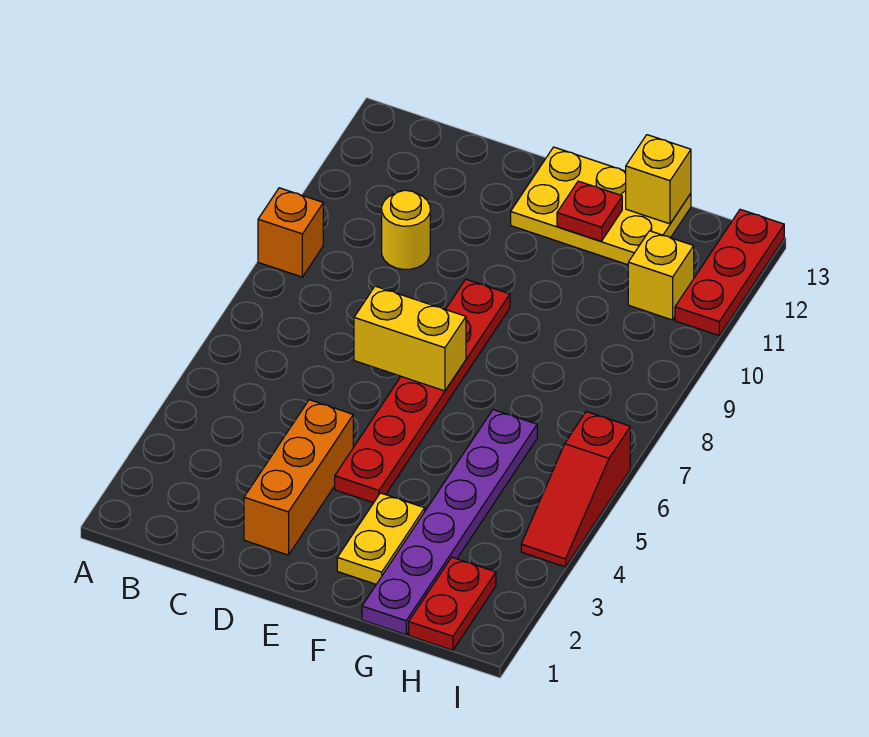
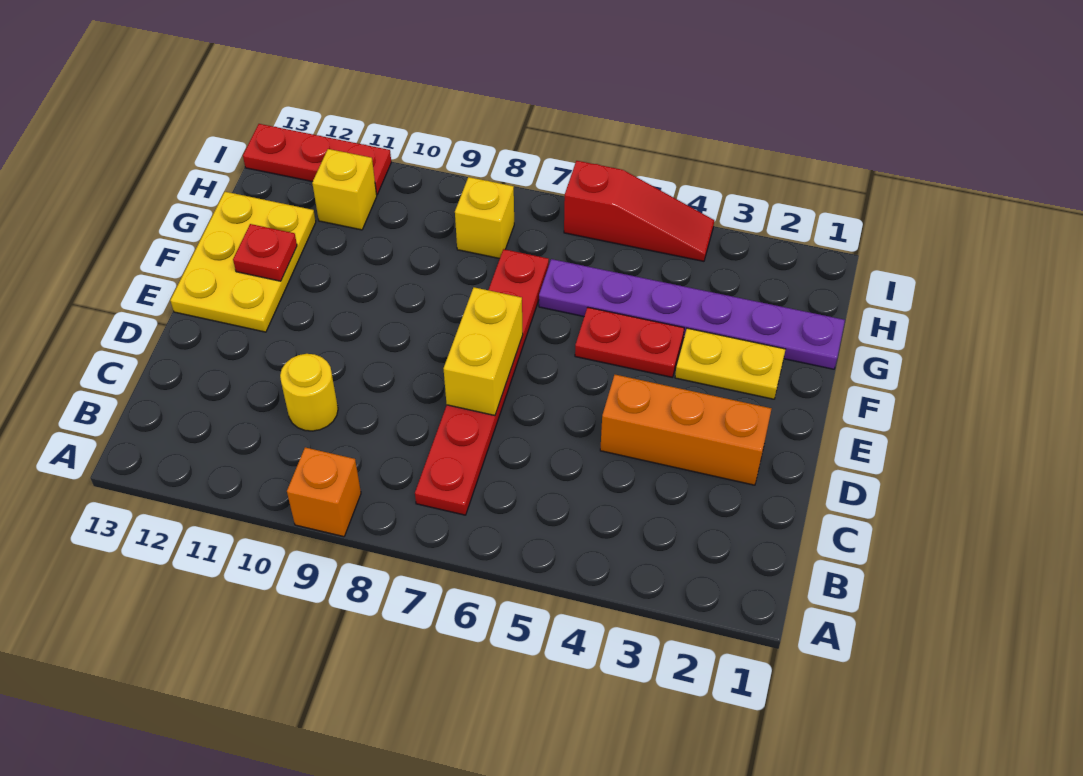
red 1x6 plate [335,279,510,503] -> red 1x6 plate turned to [415,249,549,515]
yellow 1x1 brick [626,135,691,224] -> yellow 1x1 brick moved to [455,177,514,259]
red 1x2 plate [409,557,496,650] -> red 1x2 plate moved to [575,307,684,377]

